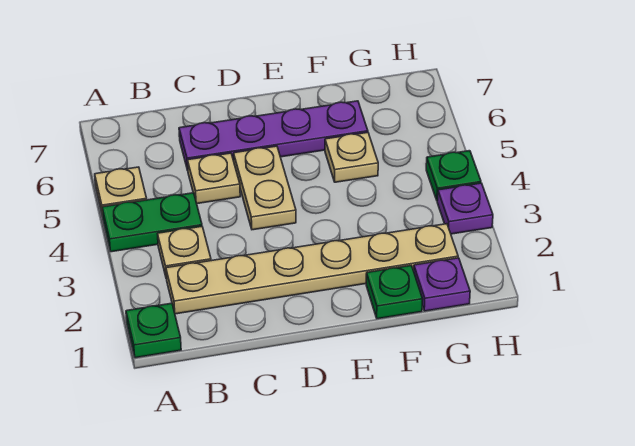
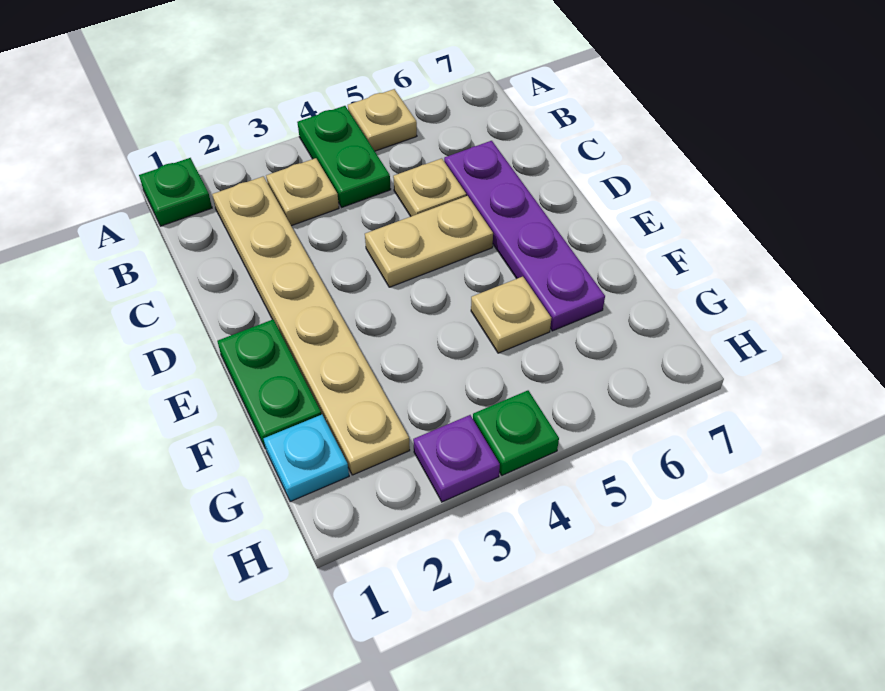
green 1x1 plate [366,266,423,319] -> green 1x2 plate [217,319,321,449]
purple 1x1 plate [414,258,470,311] -> cyan 1x1 plate [264,414,349,502]

